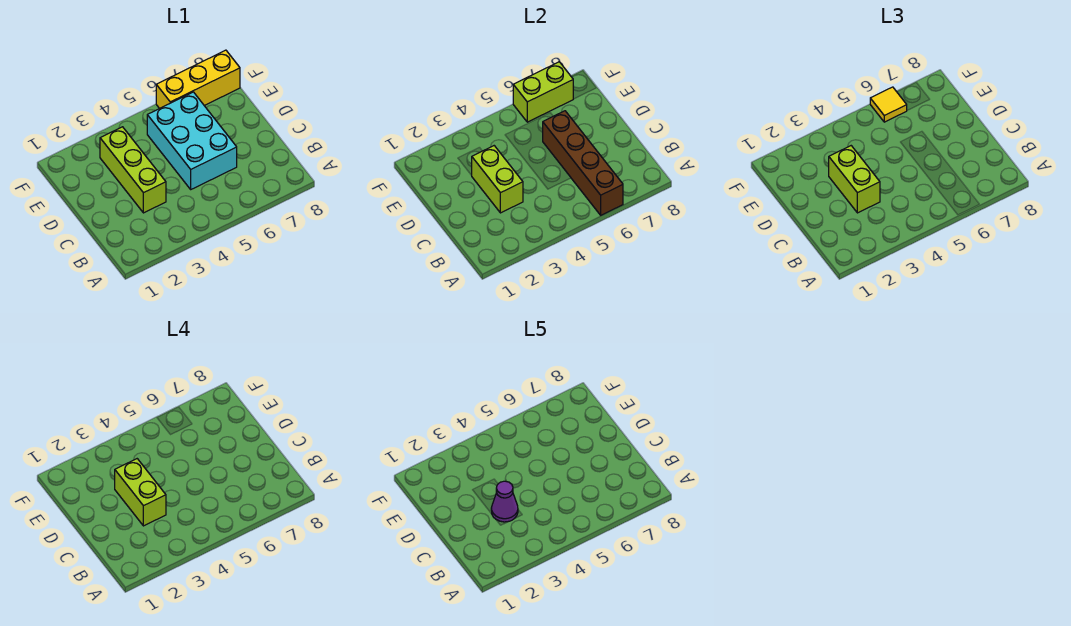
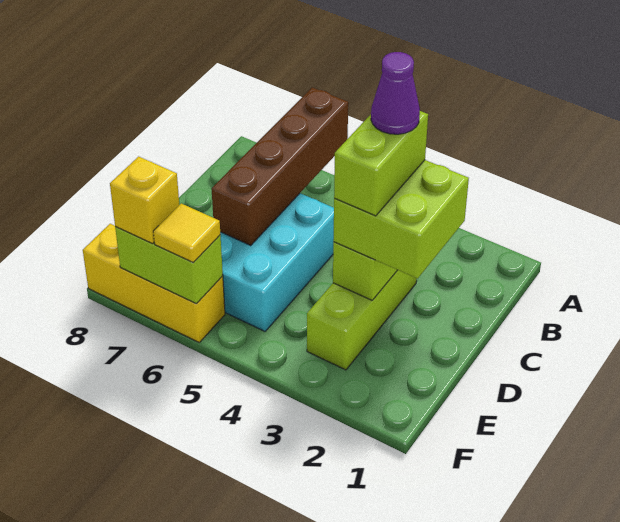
lime 1x2 brick [829,146,880,213] -> lime 2x2 brick [333,160,469,278]
none -> yellow 1x1 brick [110,157,179,244]

